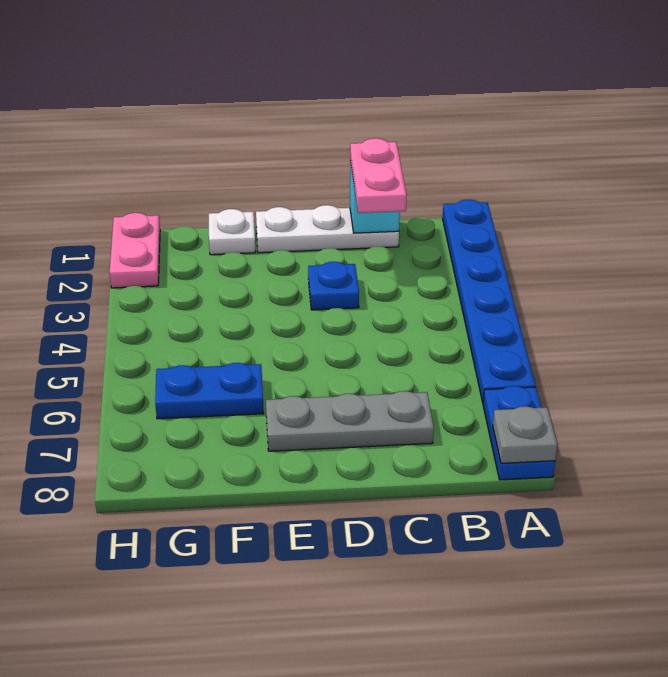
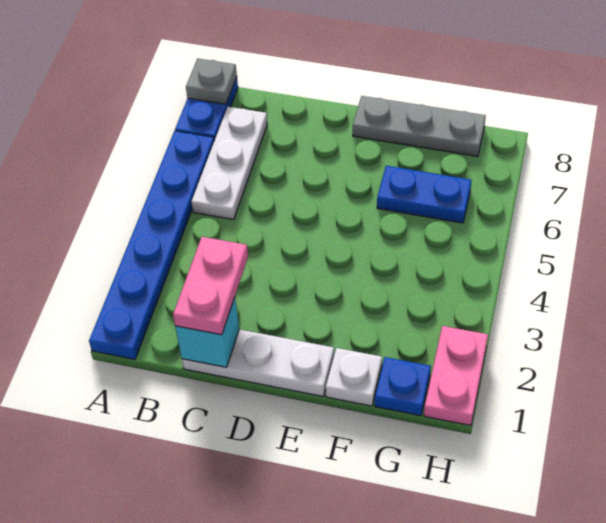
none -> white 1x3 plate [192,107,267,220]
grey 1x3 plate [266,391,434,451] -> grey 1x3 plate moved to [353,96,486,156]
blue 1x1 plate [308,262,359,310] -> blue 1x1 plate moved to [375,357,431,416]

